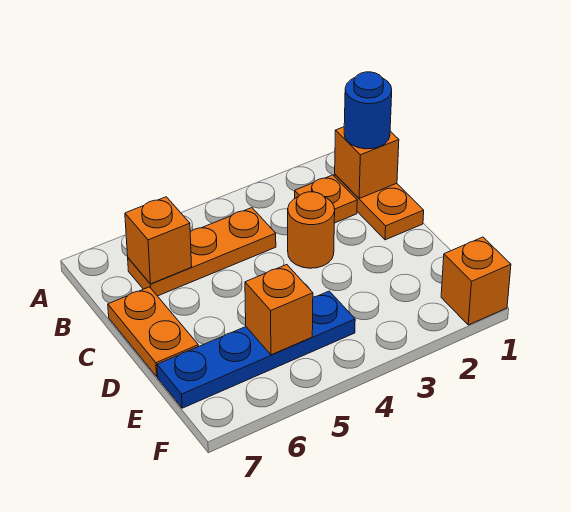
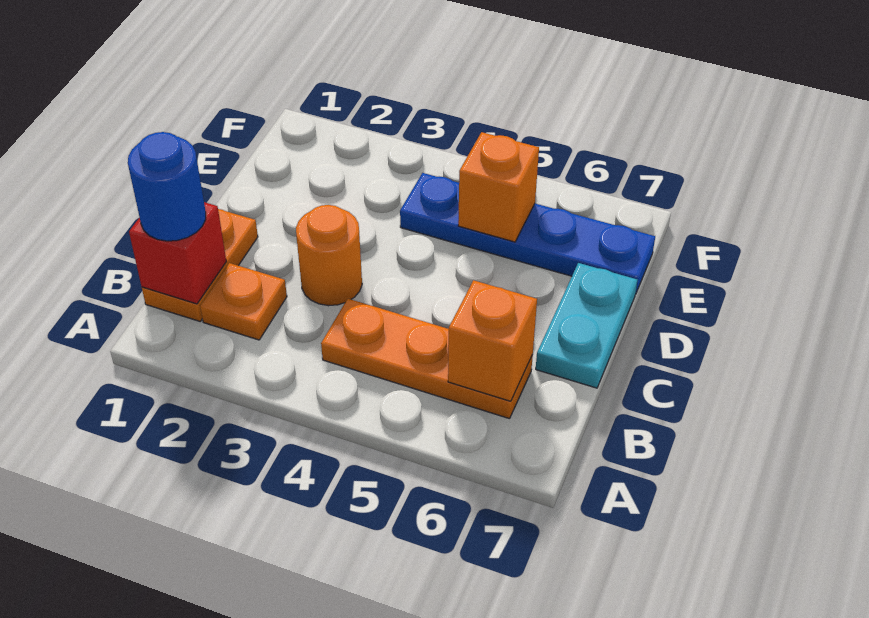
orange 1x1 brick [335,127,399,198] -> red 1x1 brick [129,202,226,304]
orange 1x2 plate [108,287,198,377] -> cyan 1x2 plate [536,263,637,388]
orange 1x1 brick [441,237,511,325] -> none

